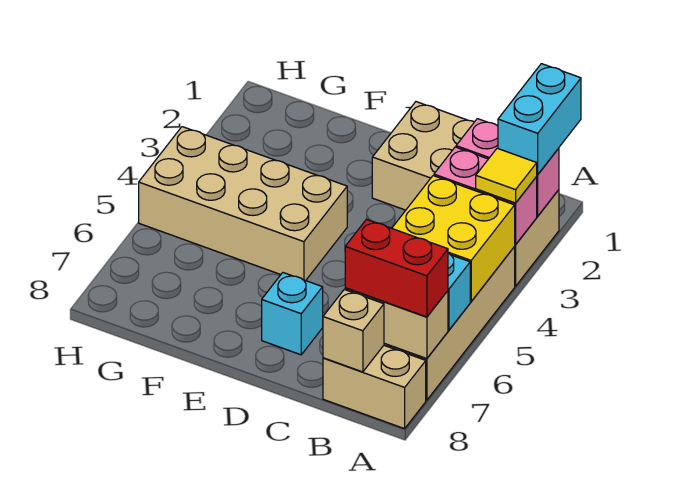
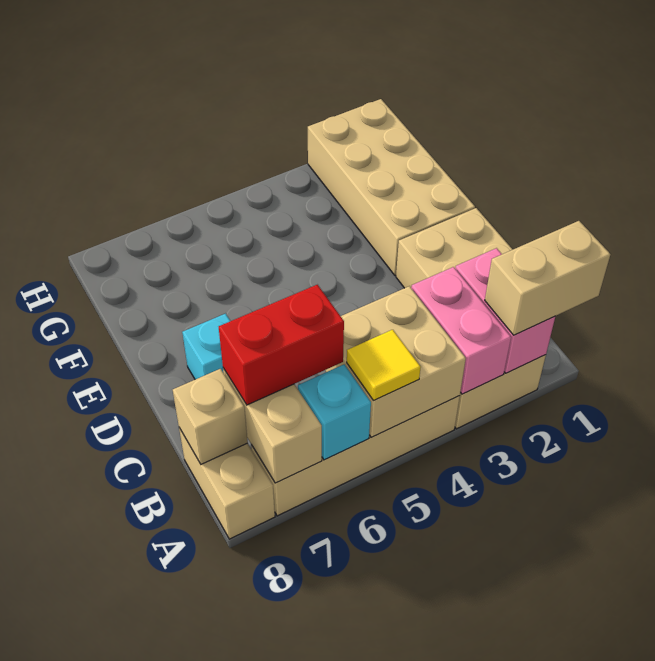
cyan 1x2 brick [498,64,581,174] -> tan 1x2 brick [485,221,610,335]
yellow 1x1 tile [476,148,537,203] -> yellow 1x1 tile moved to [347,330,421,400]
yellow 2x2 brick [392,176,515,301] -> tan 2x2 brick [325,286,466,437]
red 1x2 brick [345,219,448,317] -> red 1x2 brick turned to [219,285,344,405]
tan 2x4 brick [139,127,347,281] -> tan 2x4 brick moved to [308,99,475,275]

